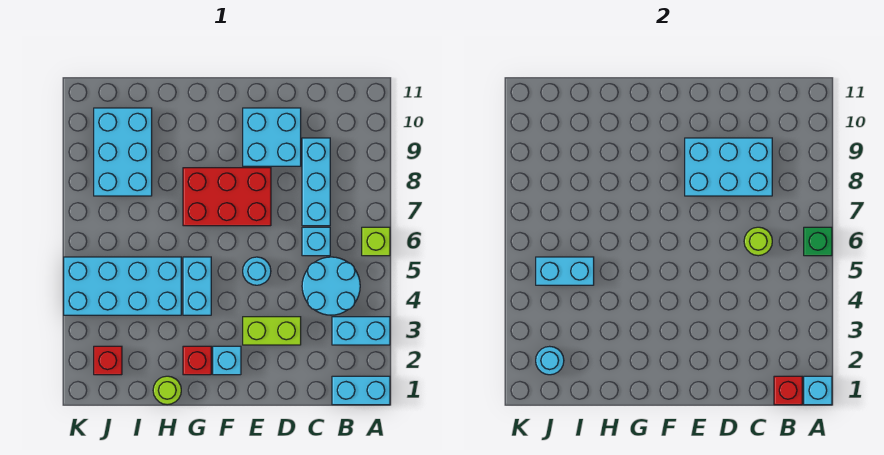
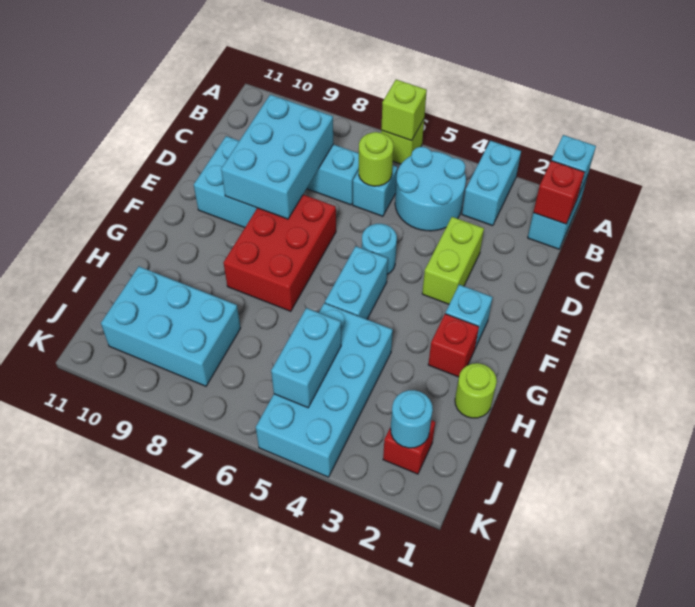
green 1x1 brick [804,227,832,256] -> lime 1x1 brick [381,80,427,141]
cyan 1x2 brick [183,257,211,315] -> cyan 1x2 brick turned to [325,246,388,319]

